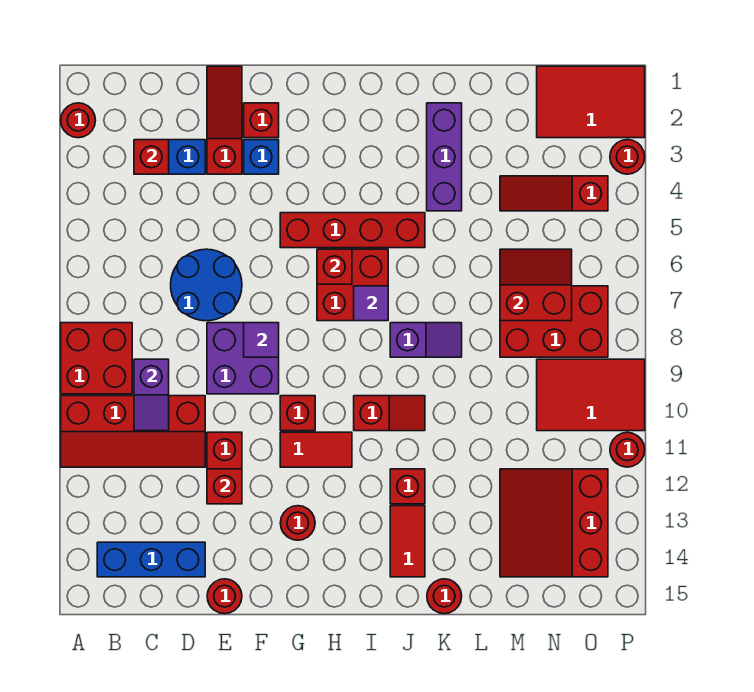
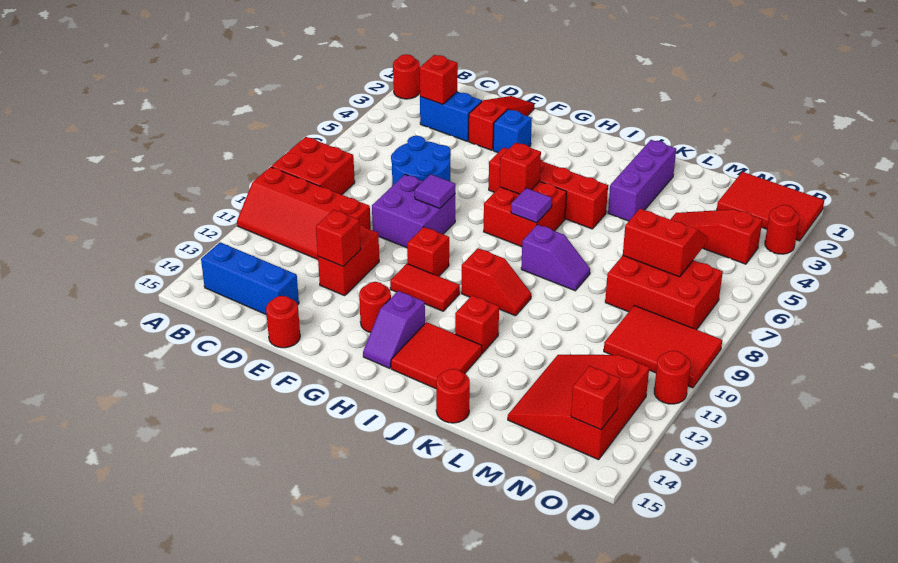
purple 1x2 slope [134,359,169,431] -> purple 1x2 slope moved to [363,291,425,369]
red 1x1 brick [244,103,279,138] -> red 1x1 brick moved to [571,366,620,430]
red 1x2 tile [390,506,425,577] -> red 2x2 tile [391,322,482,389]

